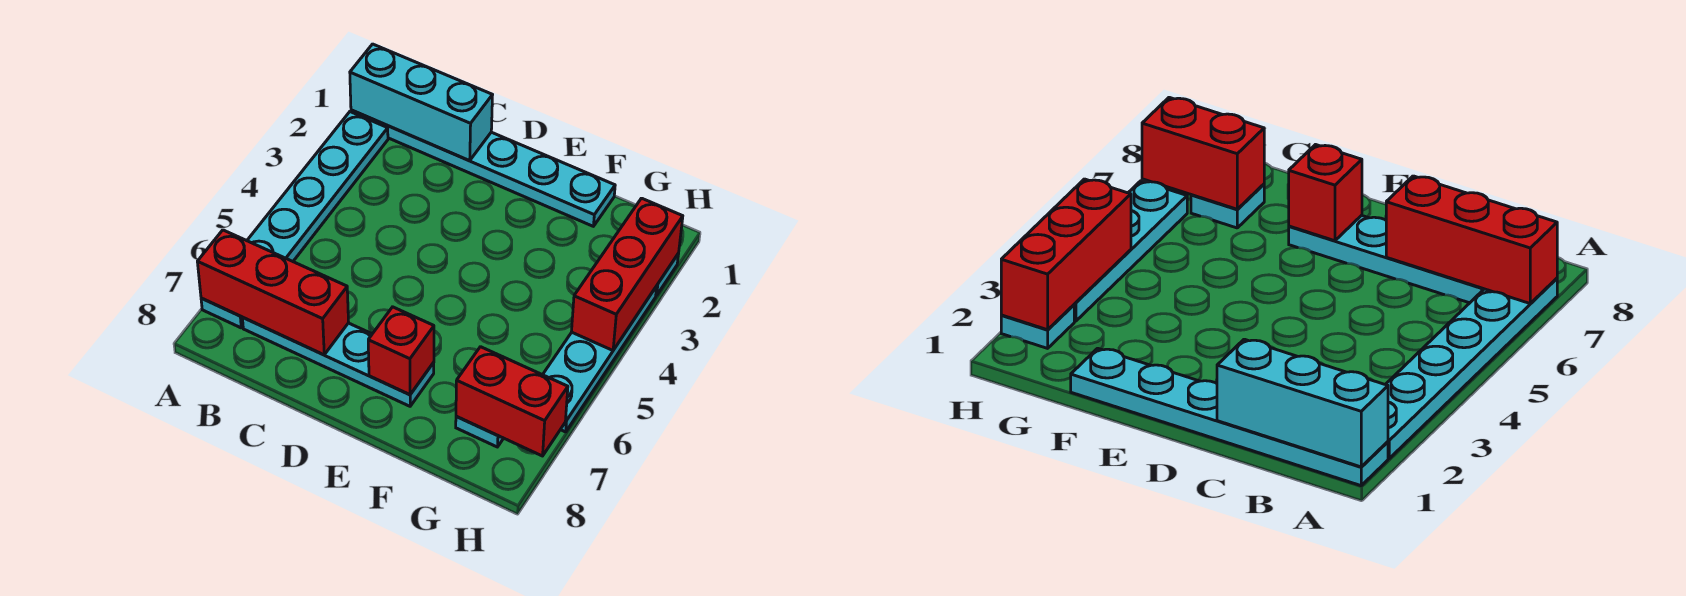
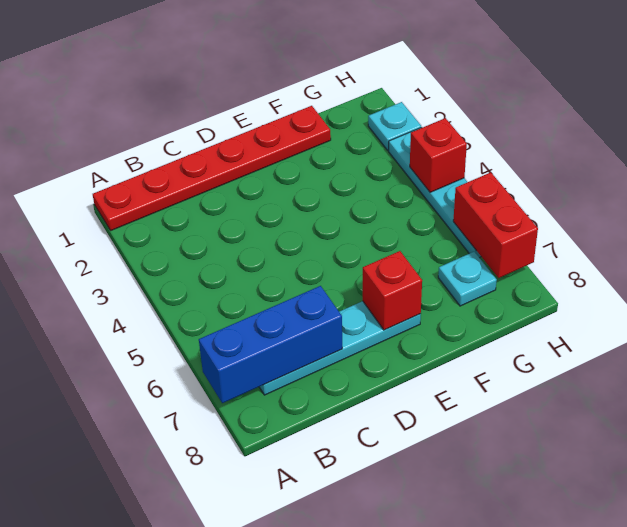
cyan 1x6 plate [351,110,615,226] -> red 1x6 plate [93,106,331,230]
cyan 1x3 brick [350,44,492,161] -> none
cyan 1x6 plate [201,112,388,328] -> none
red 1x3 brick [197,230,349,355] -> blue 1x3 brick [199,286,342,403]
red 1x2 brick [456,347,568,456] -> red 1x2 brick turned to [453,172,538,278]
red 1x3 brick [572,198,683,350] -> red 1x1 brick [410,118,467,192]

